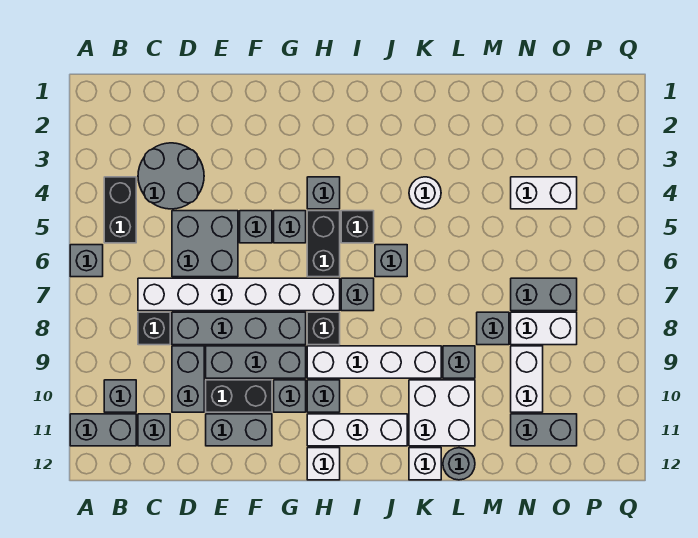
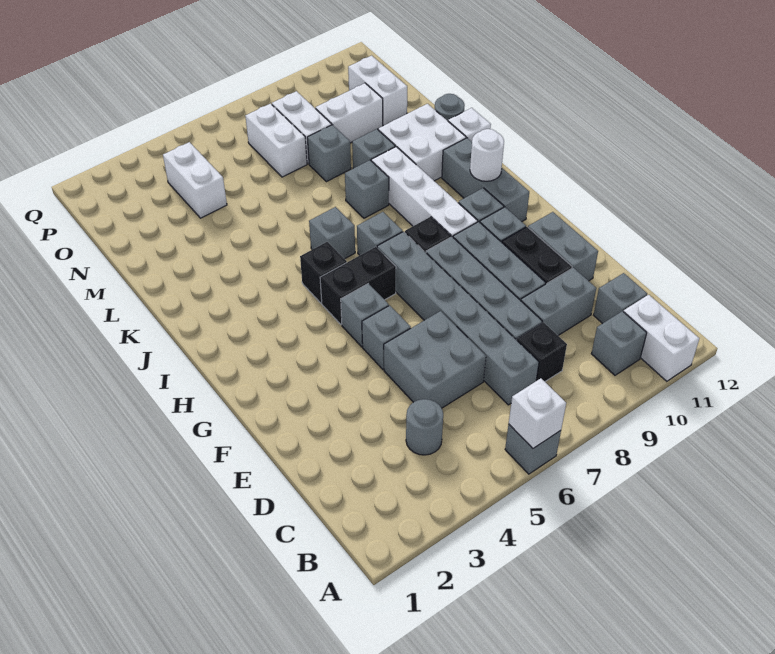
grey 1x2 brick [70,414,136,446] -> white 1x2 brick [623,295,699,381]
black 1x2 brick [104,177,136,243] -> none
grey 2x2 round brick [138,143,204,209] -> grey 1x1 round brick [406,399,443,455]
white 1x6 brick [138,278,340,311] -> grey 1x6 brick [377,232,539,405]
grey 1x1 brick [307,177,340,209] -> grey 1x1 brick moved to [345,160,389,218]
white 1x3 brick [307,414,407,446] -> grey 1x3 brick [442,138,529,222]
white 1x1 brick [307,448,340,480] -> white 1x1 brick moved to [509,378,566,448]
white 1x1 round brick [409,177,441,209] -> white 1x1 round brick moved to [470,129,504,181]
grey 1x2 brick [511,278,577,311] -> white 1x2 brick [245,104,307,177]
grey 1x2 brick [511,414,577,446] -> white 1x2 brick [348,56,407,126]

